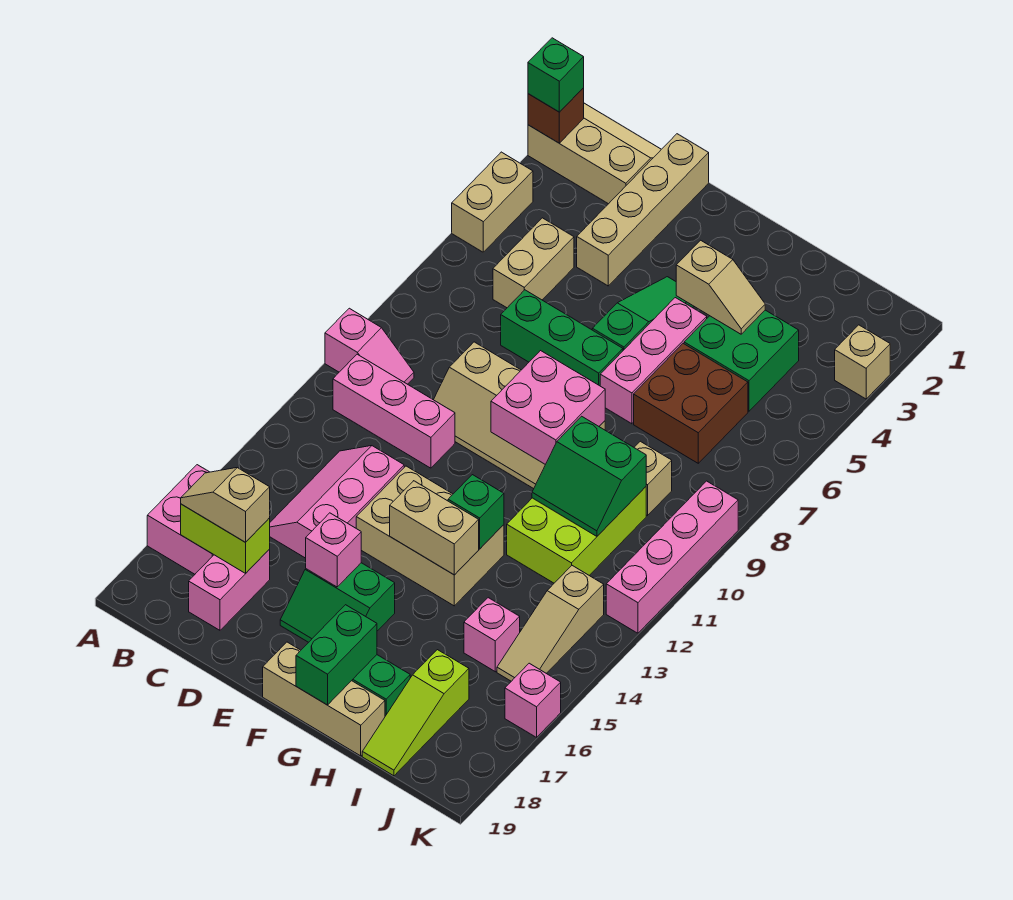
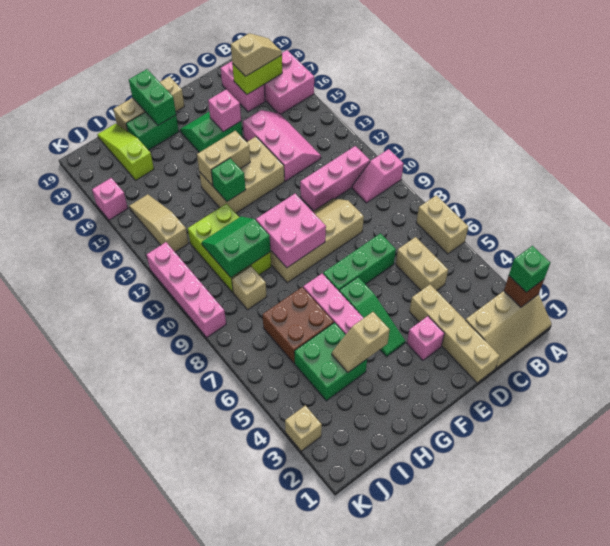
tan 1x2 brick [452,152,533,252] -> tan 1x2 brick moved to [416,195,468,254]
pink 1x1 brick [464,598,520,672] -> pink 1x1 brick moved to [407,316,444,360]

